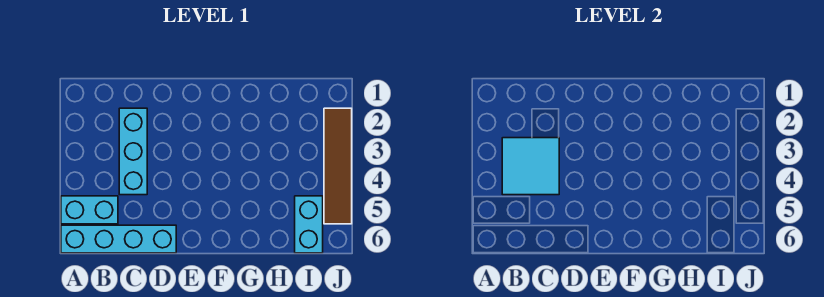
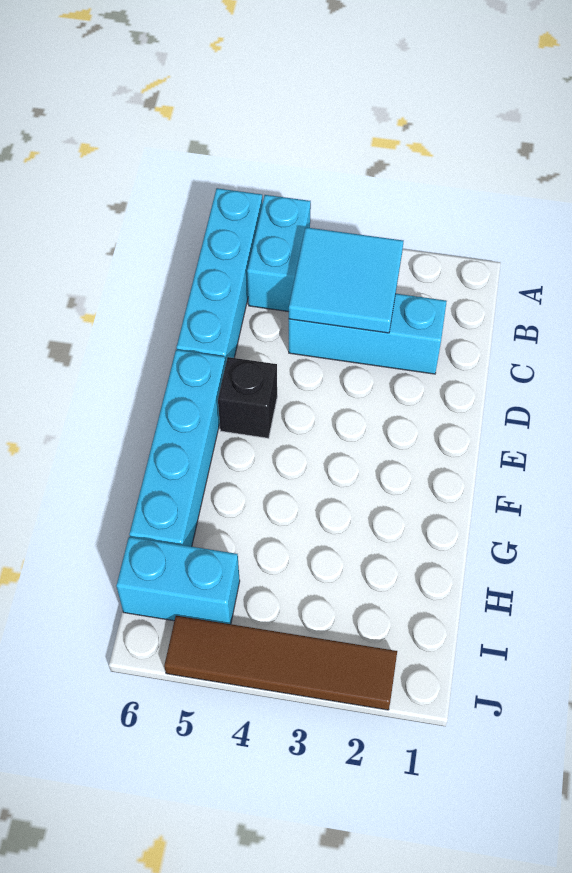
none -> black 1x1 brick [218,357,277,438]
none -> cyan 1x4 brick [129,350,226,547]

